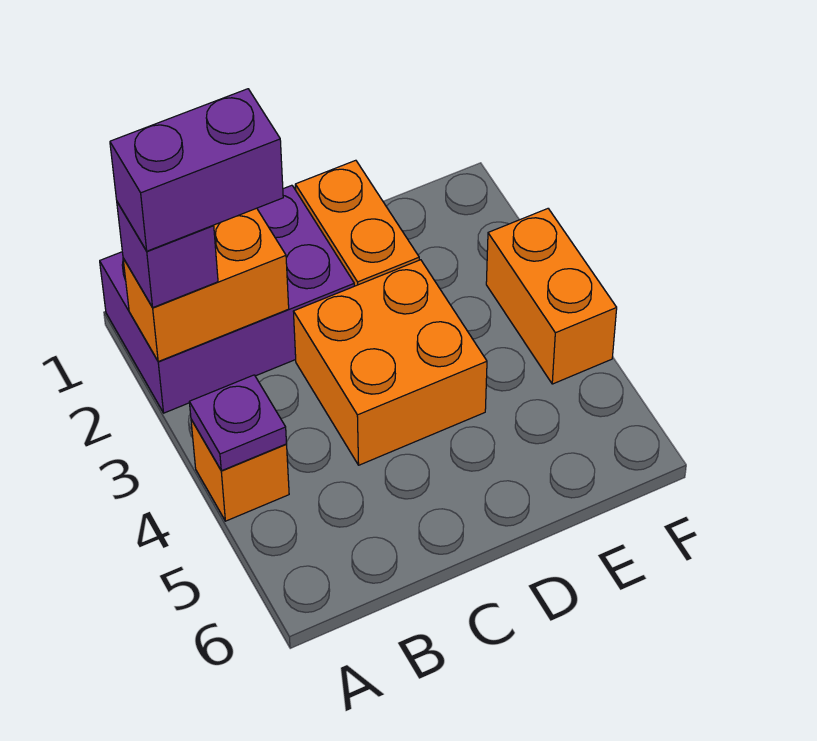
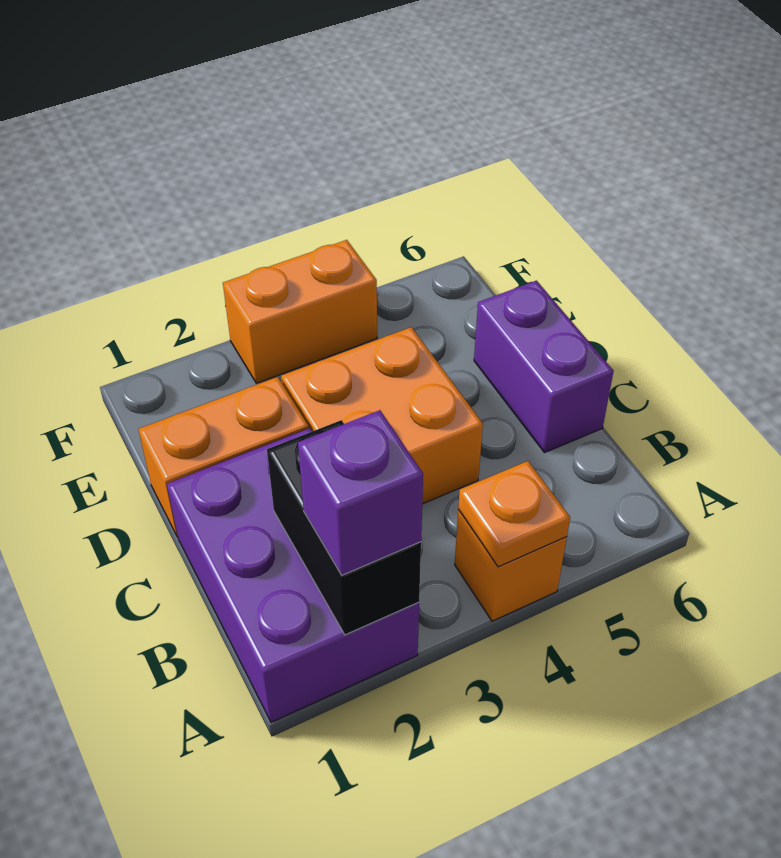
orange 1x2 brick [123,208,289,361] -> black 1x2 brick [267,420,421,635]
purple 1x2 brick [110,89,283,251] -> purple 1x2 brick moved to [474,281,614,453]
purple 1x1 plate [189,375,287,471] -> orange 1x1 plate [458,461,570,567]

